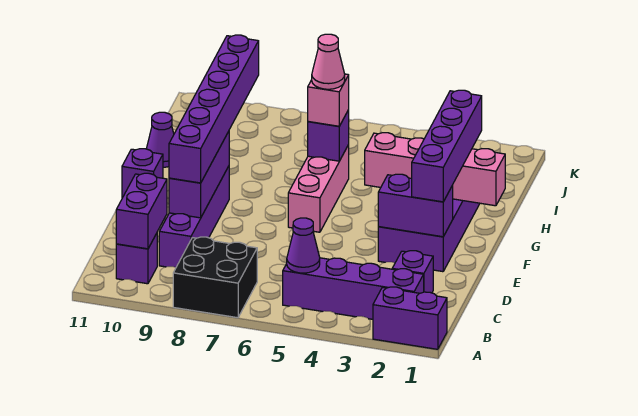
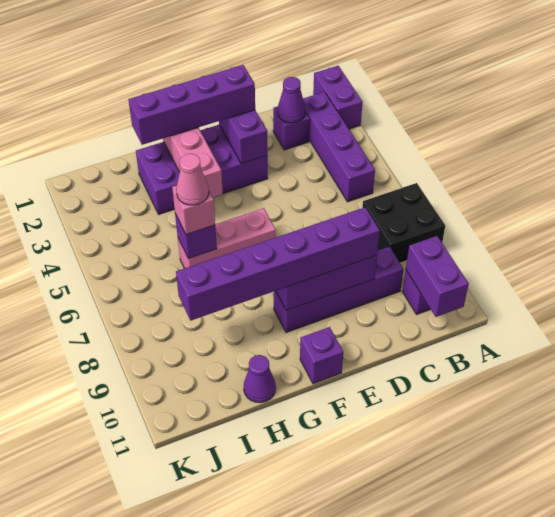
purple 1x1 cone [287,218,320,273] -> purple 1x1 cone moved to [278,77,305,123]
purple 1x2 brick [116,173,167,249] -> purple 1x2 brick turned to [406,236,469,317]

